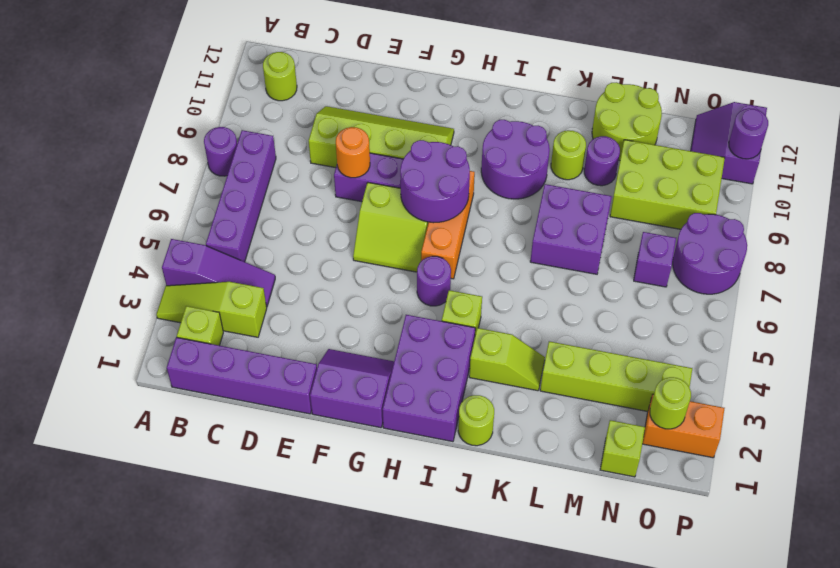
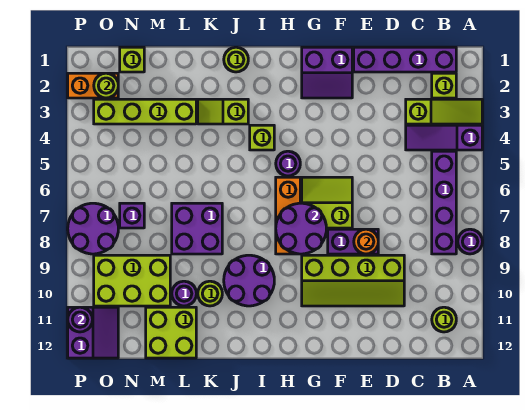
purple 2x3 brick [383,315,475,442] -> none
lime 2x2 round brick [592,82,662,161] -> lime 2x2 brick [146,307,196,358]

